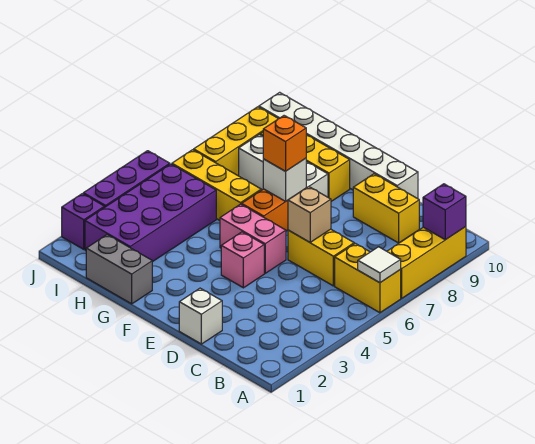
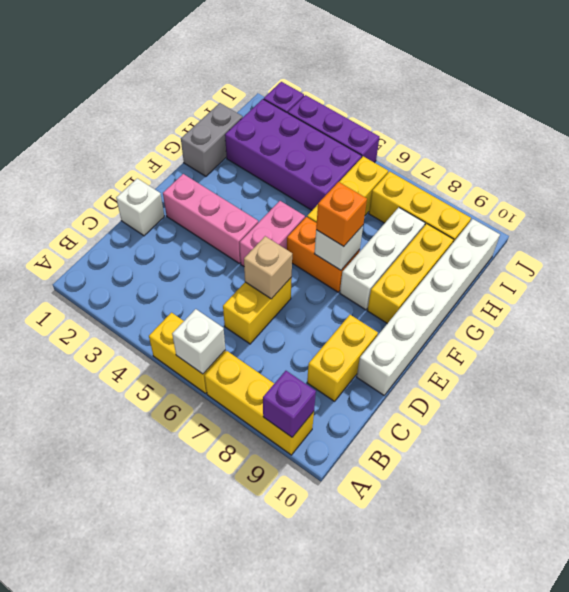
yellow 1x2 brick [335,243,401,313] -> yellow 1x2 brick turned to [149,313,226,393]
white 1x1 tile [358,247,401,283] -> white 1x1 brick [172,309,225,374]
pink 1x1 brick [221,232,264,288] -> pink 1x3 brick [163,174,258,264]

